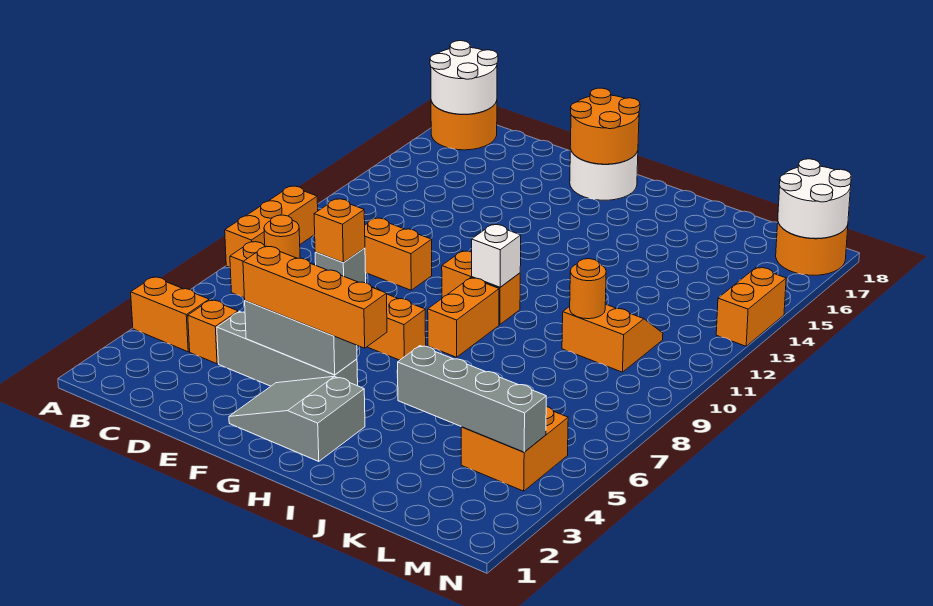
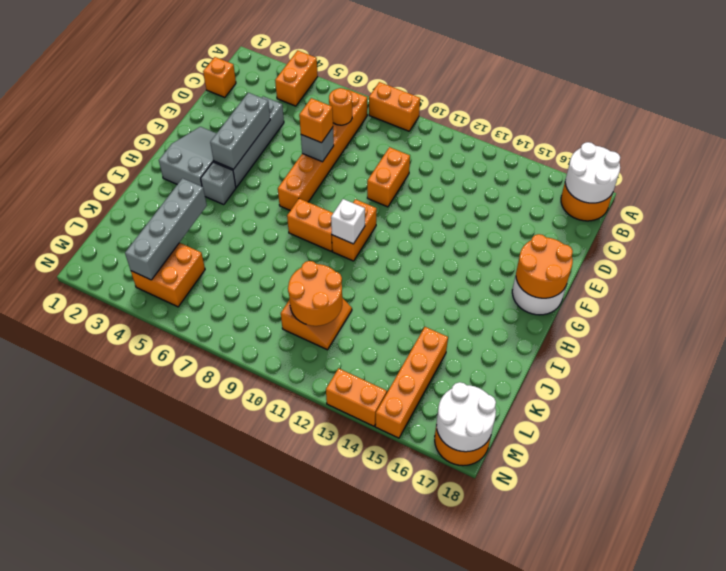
orange 1x3 brick [225,186,318,268] -> orange 1x2 brick [369,82,420,131]
orange 1x1 brick [188,300,238,364] -> orange 1x1 brick moved to [203,57,236,98]
orange 1x4 brick [243,246,387,348] -> orange 1x4 brick moved to [375,327,448,438]
none -> grey 1x1 brick [201,162,236,205]
orange 1x1 round brick [570,259,606,319] -> orange 2x2 round brick [288,261,342,326]

